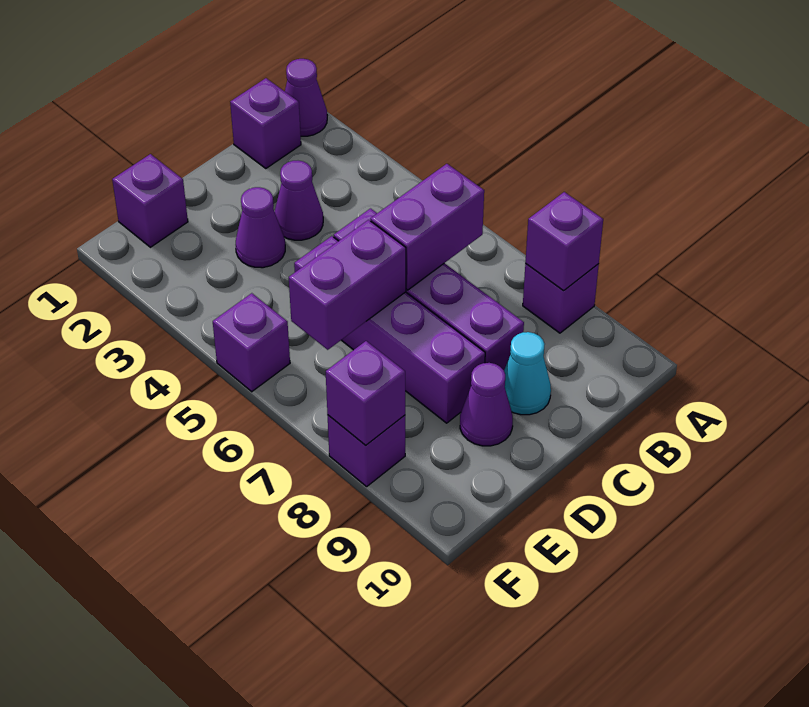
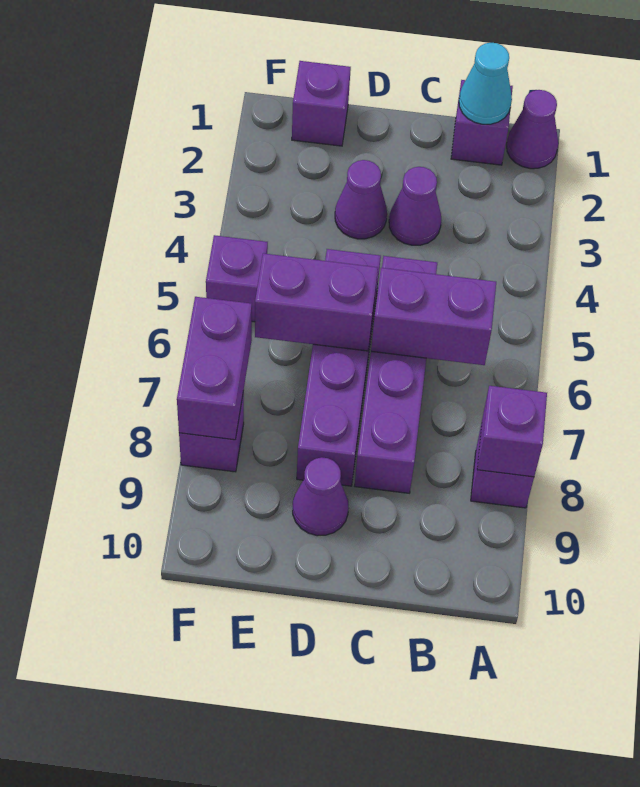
cyan 1x1 cone [504,332,551,415] -> cyan 1x1 cone moved to [459,43,512,124]
purple 1x1 brick [326,341,405,445] -> purple 1x2 brick [177,297,252,440]

